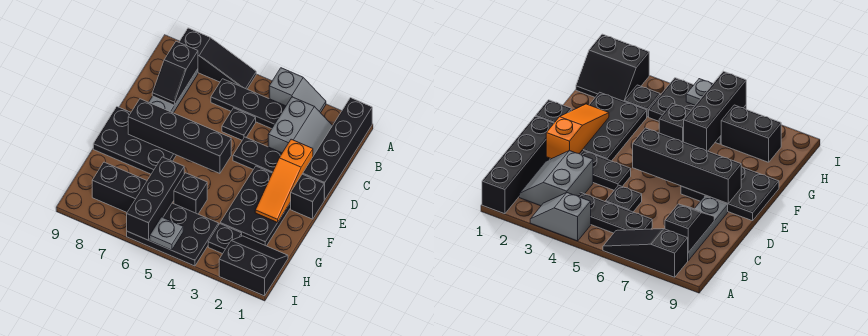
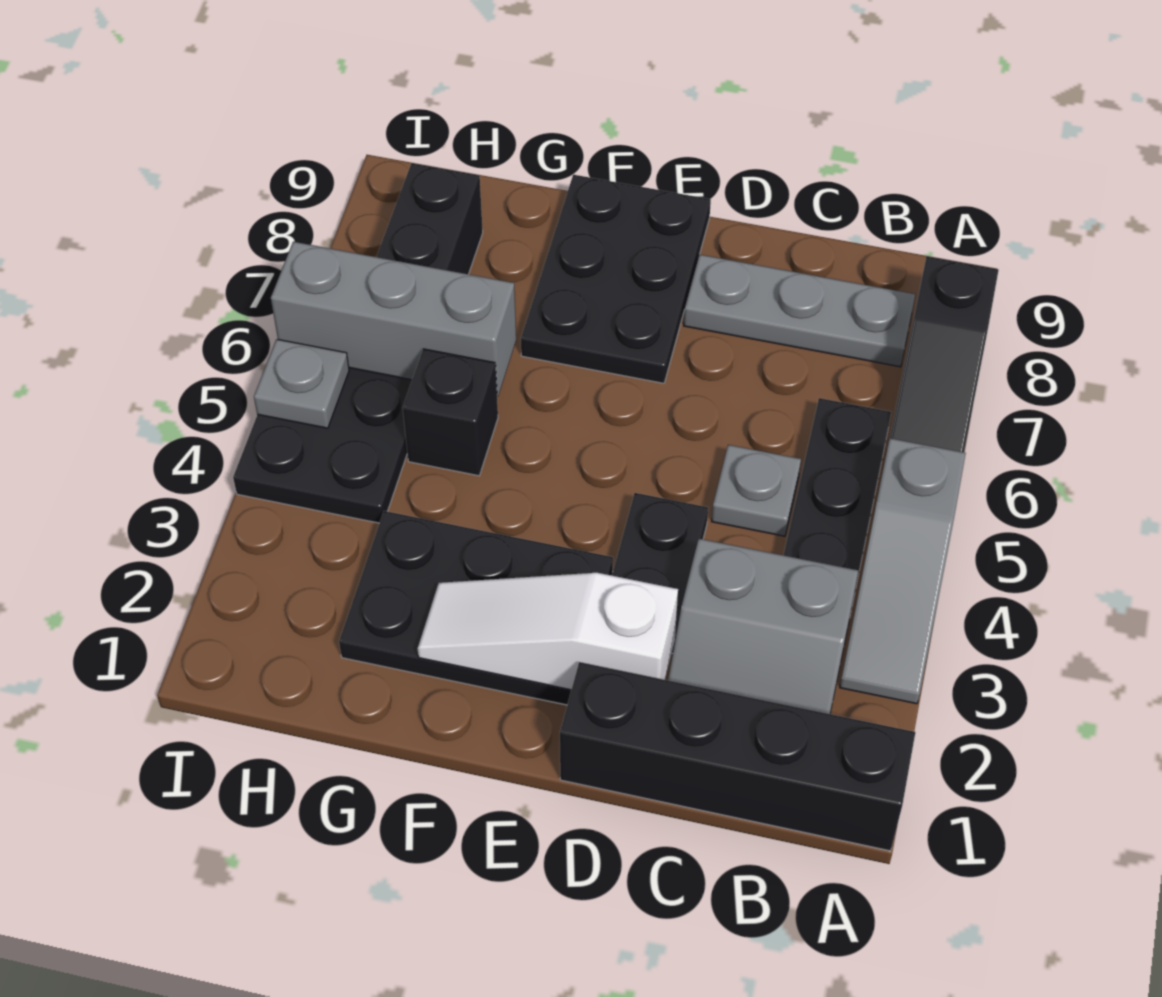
grey 1x2 slope [269,68,326,113] -> grey 1x3 slope [840,438,966,704]
black 1x2 slope [152,41,198,105] -> none
black 1x1 plate [222,108,256,140] -> grey 1x1 plate [712,445,801,536]
orange 1x3 slope [255,139,313,223] -> white 1x3 slope [418,573,678,690]
black 1x1 brick [291,174,324,219] -> none
black 1x4 brick [128,99,231,173] -> none
black 1x3 brick [127,157,184,240] -> grey 1x3 brick [271,242,516,396]
black 2x2 slope [219,236,288,296] -> none
black 1x1 plate [208,224,242,254] -> none

